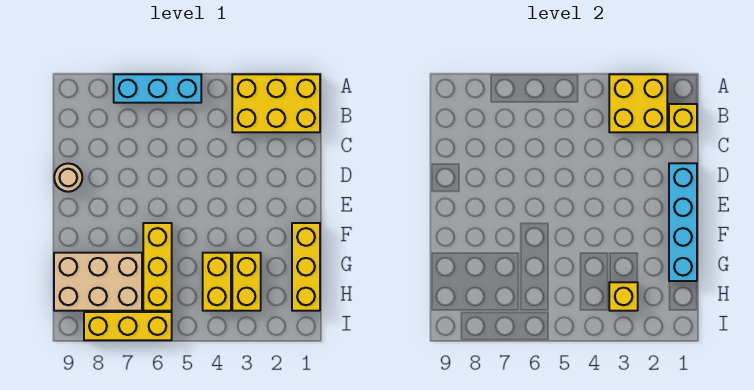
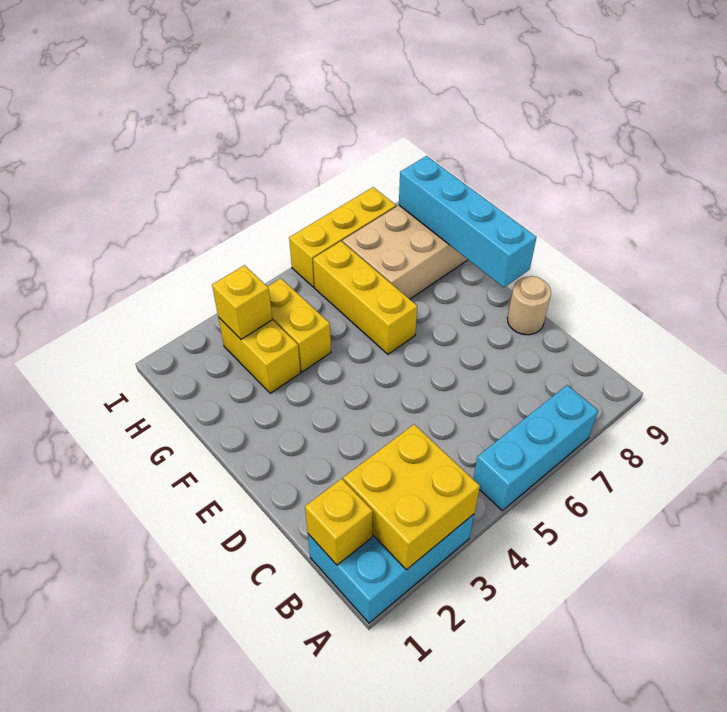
yellow 2x3 brick [232,74,320,132] -> cyan 2x3 brick [308,514,474,623]
cyan 1x4 brick [669,163,697,281] -> cyan 1x4 brick moved to [399,156,537,287]
yellow 1x3 brick [292,223,320,311] -> none

